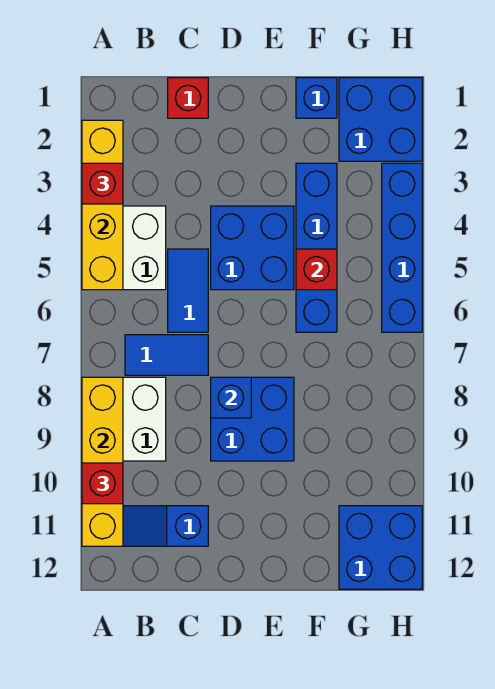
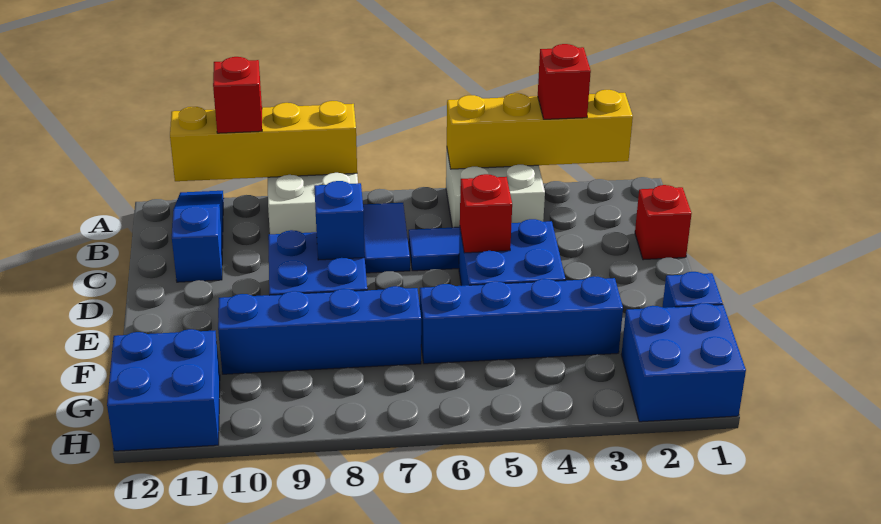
red 1x1 brick [296,249,337,290] -> red 1x1 brick moved to [460,174,512,253]
blue 1x4 brick [382,163,422,332] -> blue 1x4 brick moved to [218,286,421,374]

